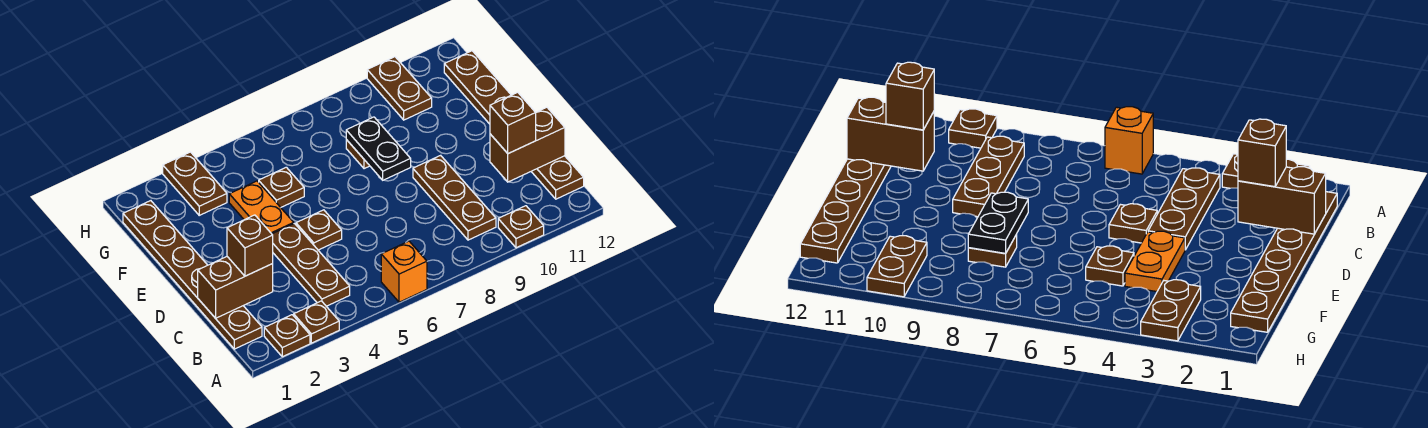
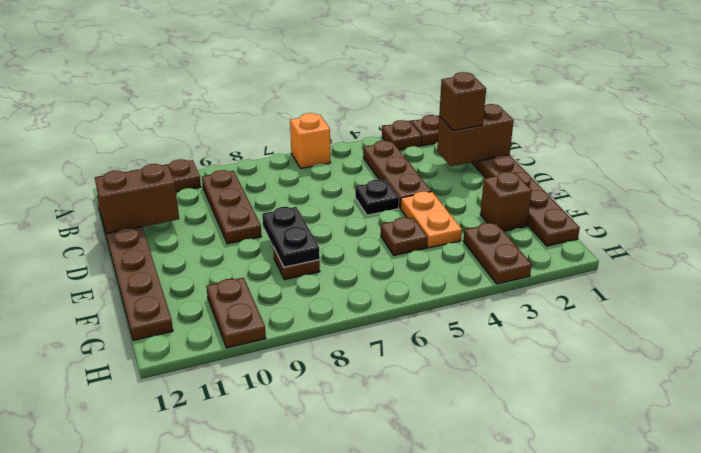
brown 1x1 brick [490,92,536,154] -> brown 1x1 brick moved to [480,172,532,231]
brown 1x1 plate [296,210,342,250] -> black 1x1 plate [355,180,399,215]

